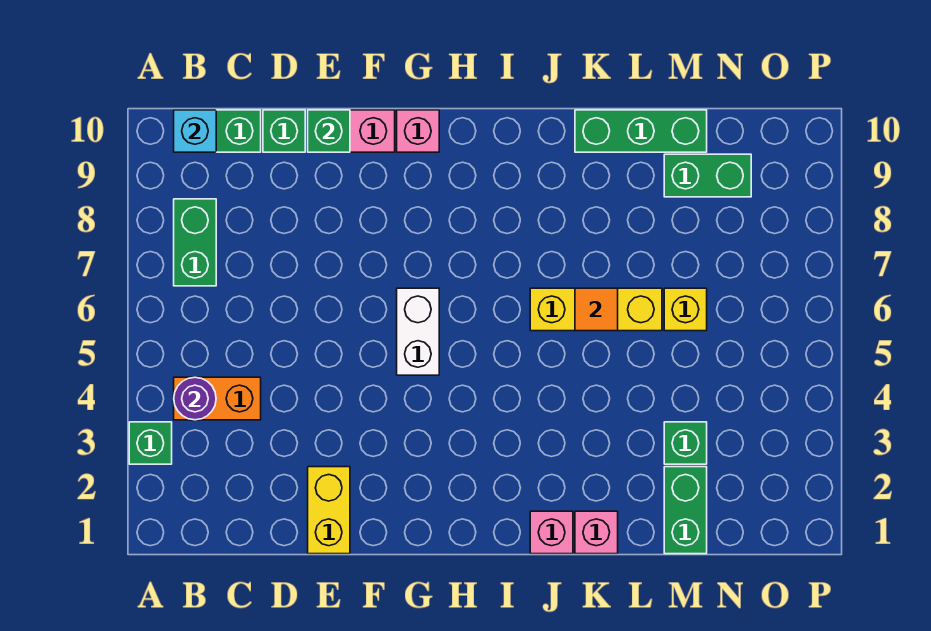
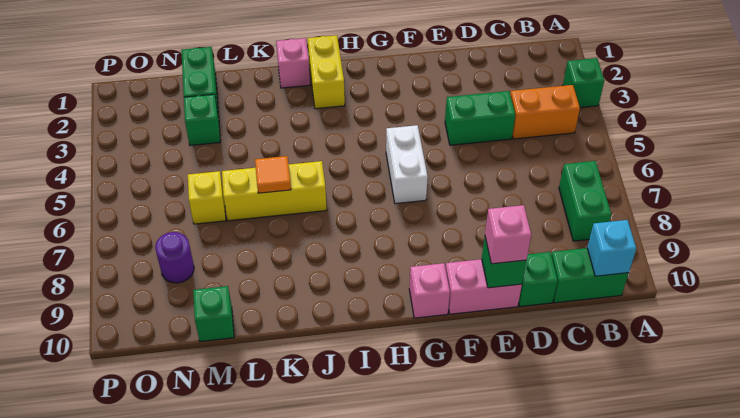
purple 1x1 round brick [174,377,216,420] -> purple 1x1 round brick moved to [155,232,194,283]
yellow 1x2 brick [308,467,350,554] -> yellow 1x2 brick moved to [307,35,345,109]
pink 1x1 brick [575,511,618,554] -> pink 1x1 brick moved to [485,205,531,264]
green 1x3 brick [575,110,707,152] -> green 1x1 brick [193,286,234,341]
green 1x2 brick [664,154,751,197] -> green 1x2 brick moved to [445,91,515,145]

